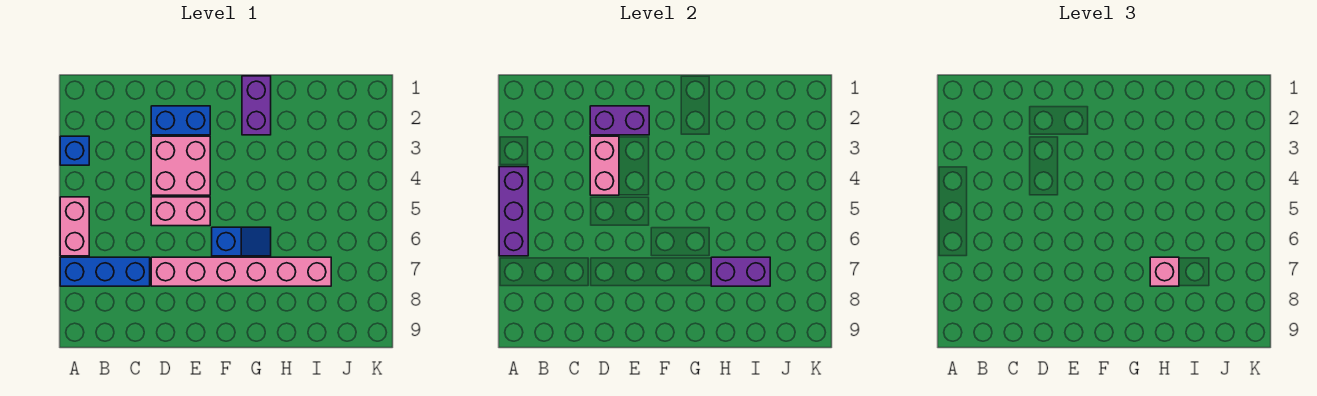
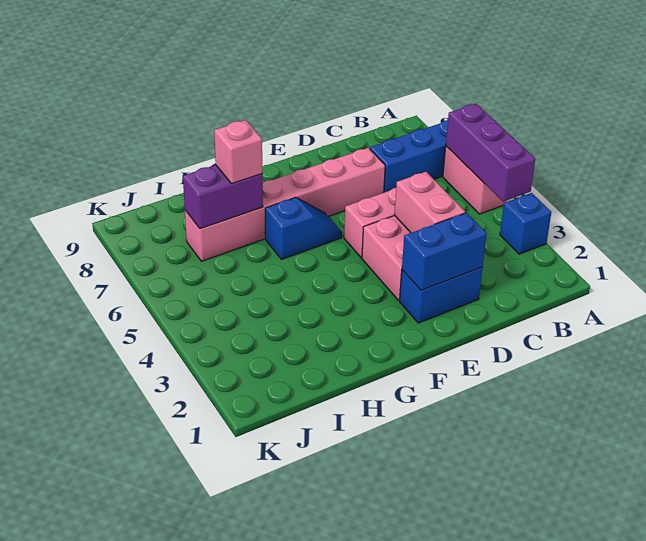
purple 1x2 brick [590,106,649,135] -> blue 1x2 brick [402,213,487,290]
blue 1x2 slope [212,227,271,256] -> blue 1x2 slope turned to [265,197,342,259]
purple 1x2 brick [242,76,271,135] -> none

